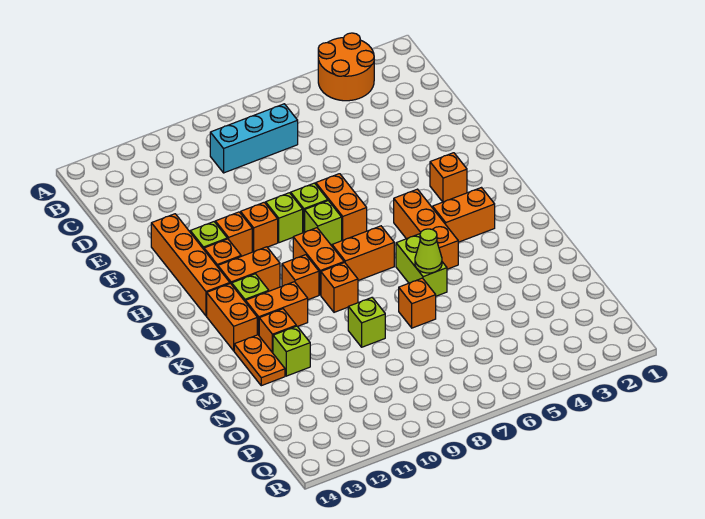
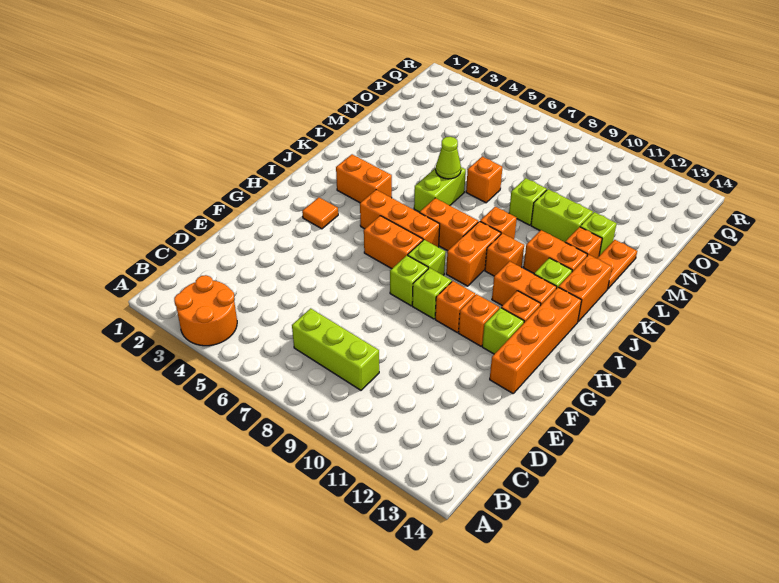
cyan 1x3 brick [210,104,298,173] -> lime 1x3 brick [292,308,379,390]
orange 1x2 brick [316,174,367,240] -> orange 1x2 brick turned to [364,216,423,269]
orange 1x1 brick [430,153,467,202] -> orange 1x1 tile [302,198,338,229]
orange 1x3 brick [394,189,458,269] -> orange 1x3 brick turned to [360,190,440,247]
none -> lime 1x2 brick [531,189,593,242]

